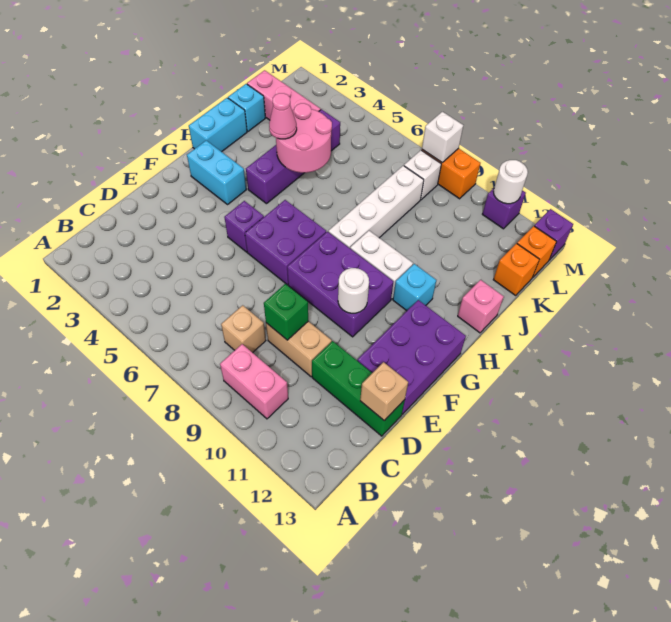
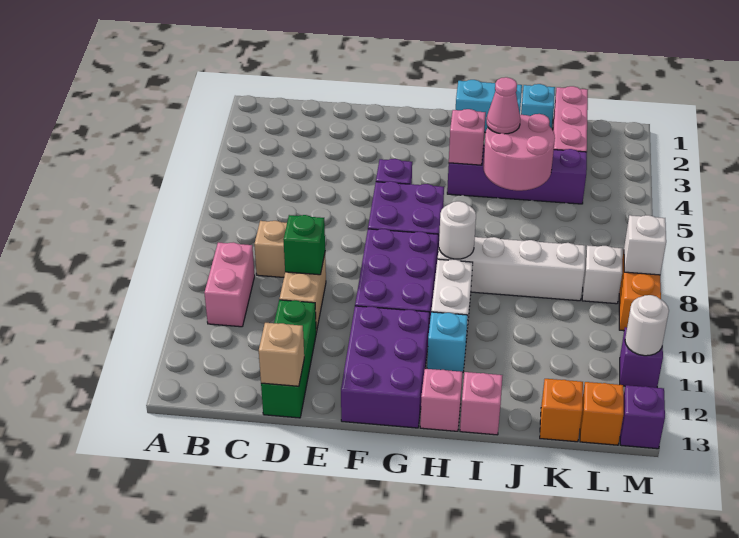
purple 2x3 brick [357,300,466,414] -> purple 2x3 brick turned to [341,306,429,428]
white 1x1 round brick [338,268,369,313] -> white 1x1 round brick moved to [439,201,476,259]
cyan 1x2 brick [187,140,246,204] -> none
none -> pink 1x1 brick [449,109,486,165]
none -> pink 1x1 brick [420,369,463,431]

